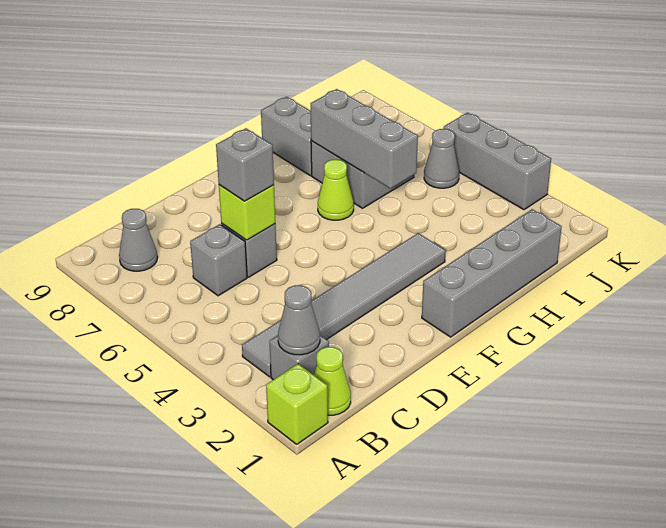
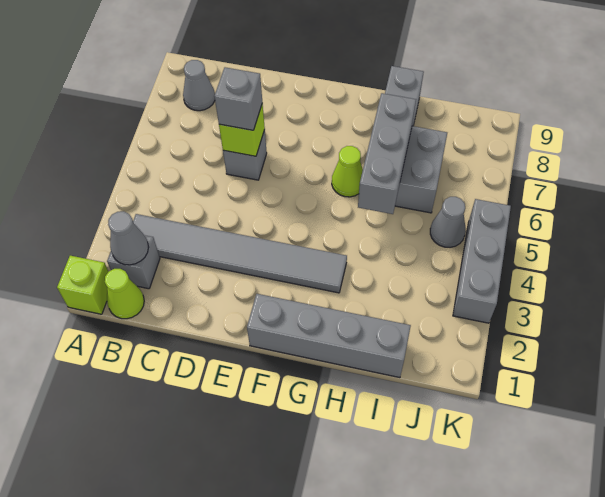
grey 1x1 brick [190,224,247,296] -> none

